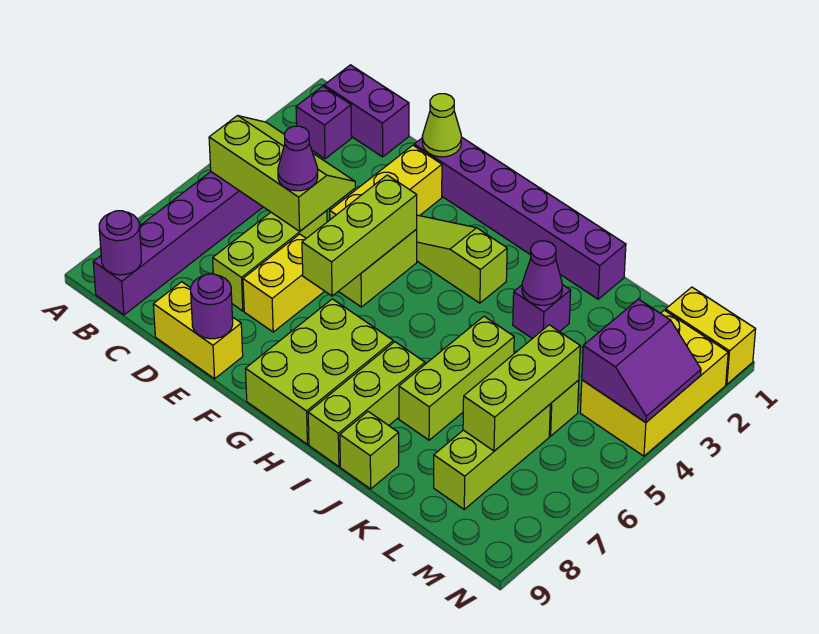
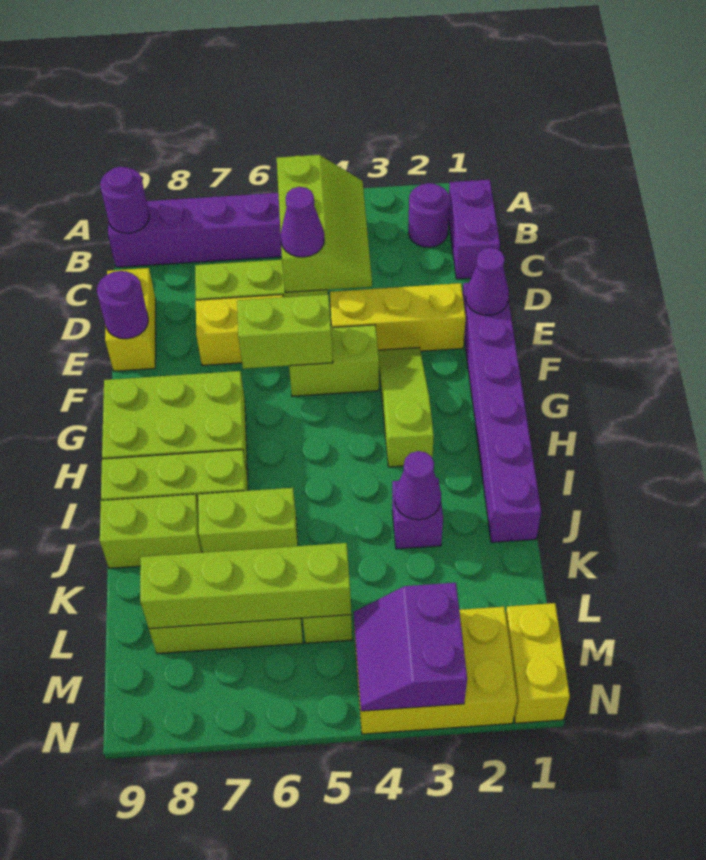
purple 1x1 brick [296,86,352,159] -> purple 1x1 round brick [408,183,450,247]
lime 1x1 cone [422,94,461,157] -> purple 1x1 cone [466,248,509,315]
lime 1x3 brick [302,175,417,296] -> lime 1x2 brick [237,294,333,369]
lime 1x3 brick [399,316,514,440] -> lime 1x2 brick [198,488,298,553]
lime 1x1 brick [340,412,399,489] -> lime 1x2 brick [100,494,202,568]
lime 1x3 brick [463,325,580,451] -> lime 1x4 brick [140,543,351,628]
purple 2x2 slope [582,299,701,422] -> purple 2x2 slope turned to [354,583,467,711]

